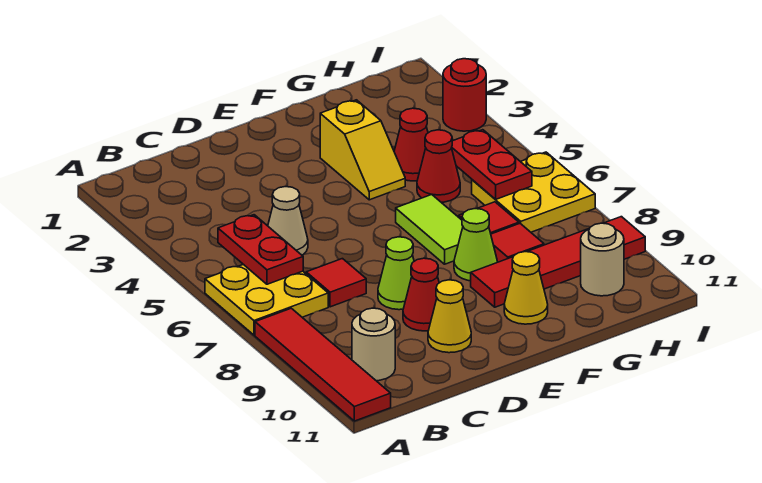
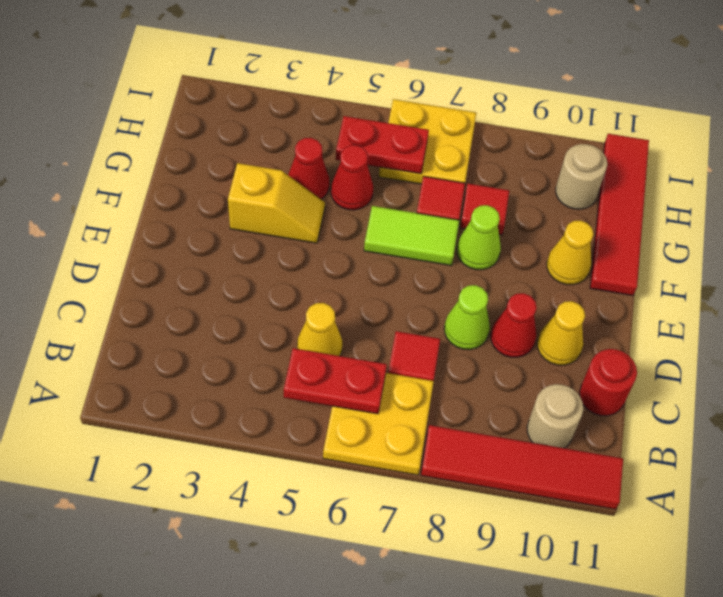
tan 1x1 cone [268,187,308,255] -> yellow 1x1 cone [297,303,342,356]
red 1x4 tile [471,217,645,307] -> red 1x4 tile moved to [590,134,649,296]
red 1x1 round brick [443,59,486,131] -> red 1x1 round brick moved to [580,349,637,416]

